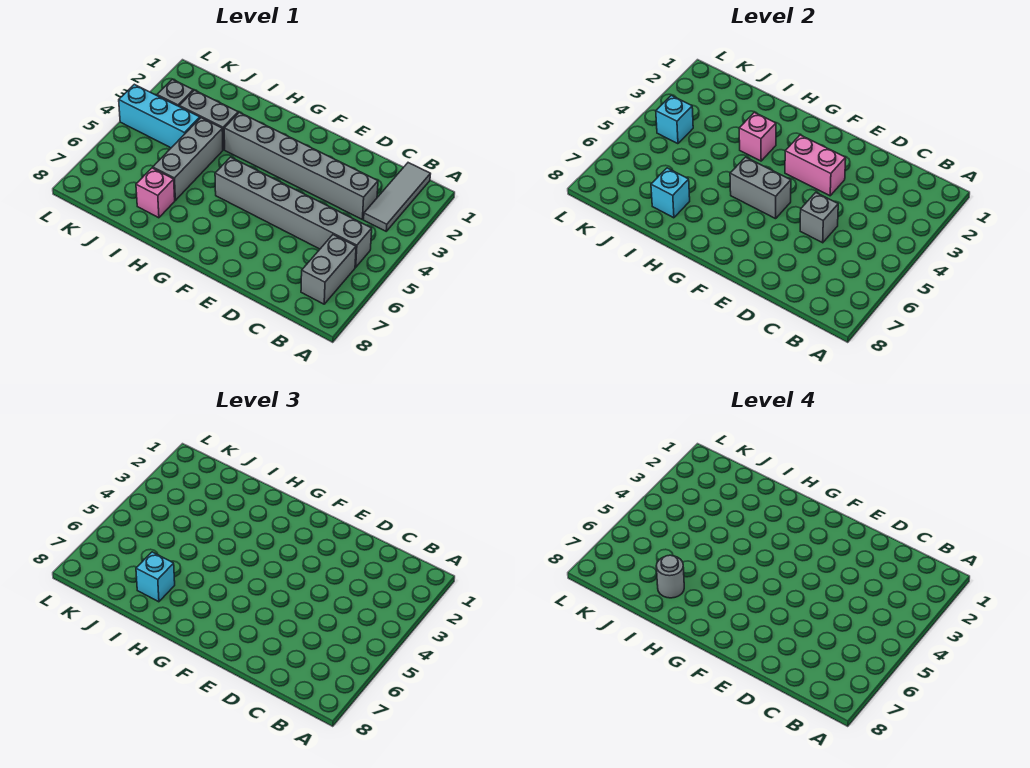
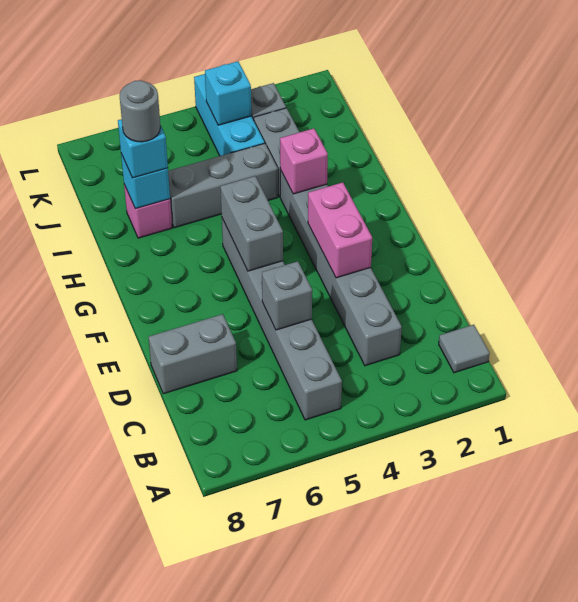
grey 1x3 tile [364,163,430,231] -> grey 1x1 tile [439,325,490,373]
grey 1x2 brick [301,235,356,304] -> grey 1x2 brick moved to [149,314,237,394]

